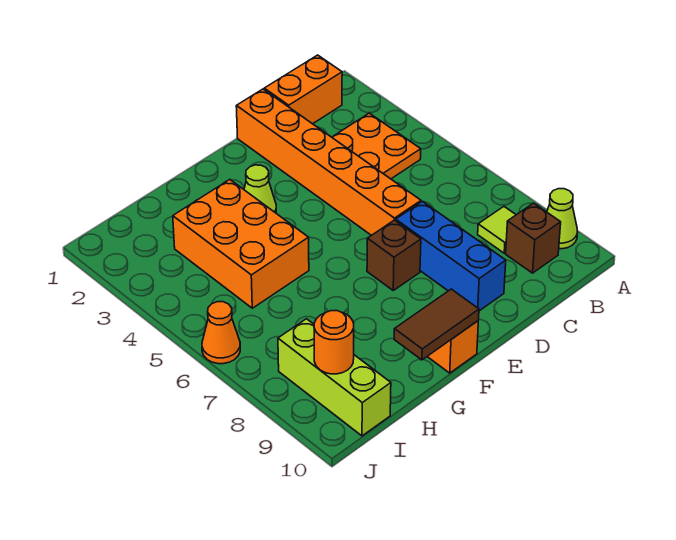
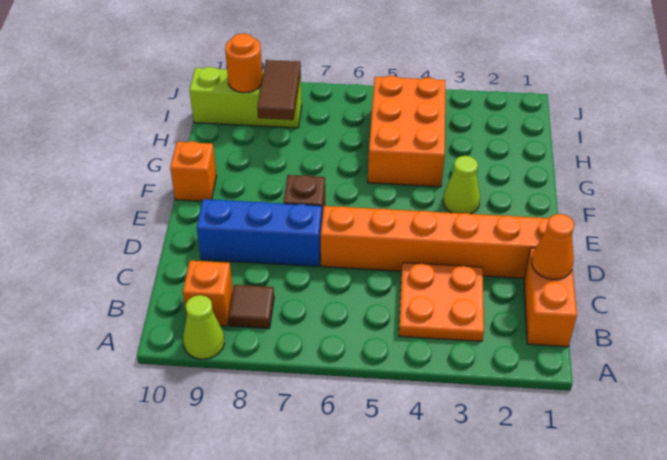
lime 1x1 tile [478,207,516,253] -> brown 1x1 tile [229,285,274,328]
brown 1x1 brick [506,203,561,273] -> orange 1x1 brick [183,261,233,326]
brown 1x2 tile [394,289,479,360] -> brown 1x2 tile moved to [257,60,301,120]
orange 2x3 brick [173,180,309,308] -> orange 2x3 brick turned to [368,76,446,187]
orange 1x1 cone [202,302,240,364] -> orange 1x1 cone moved to [531,214,575,280]

